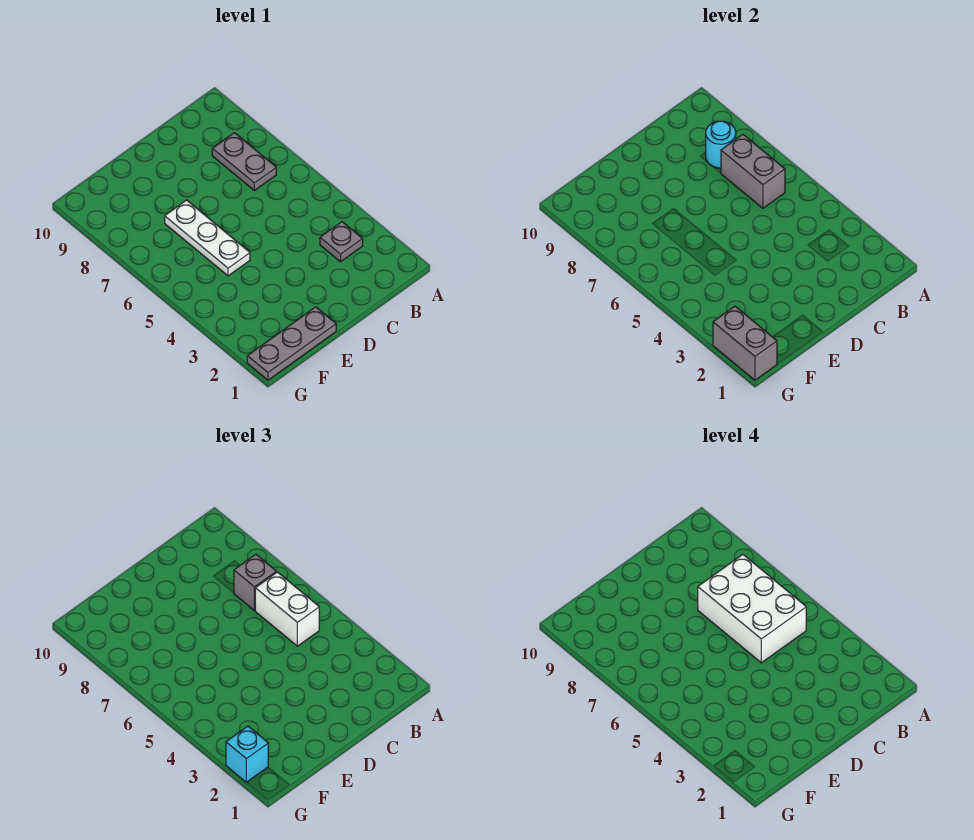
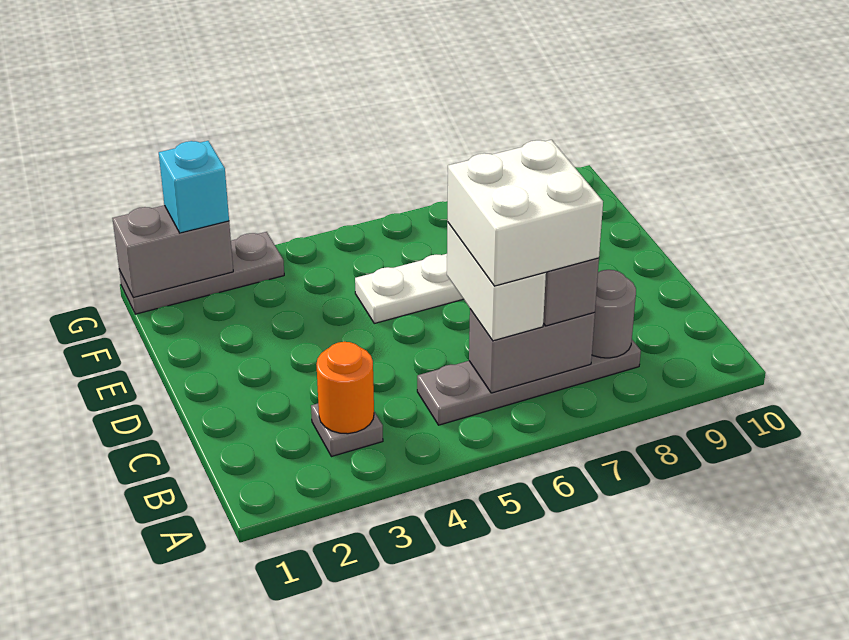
none -> orange 1x1 round brick [316,342,374,434]
white 1x2 brick [255,572,319,646] -> white 1x2 brick turned to [447,222,546,341]
white 2x3 brick [698,555,806,663] -> white 2x2 brick [447,140,603,286]
grey 1x2 plate [212,133,276,191] -> grey 1x4 plate [417,340,641,425]
cyan 1x1 round brick [706,121,736,168] -> grey 1x1 round brick [592,270,636,358]
grey 1x3 plate [247,307,336,380] -> grey 1x3 plate turned to [119,232,284,314]

